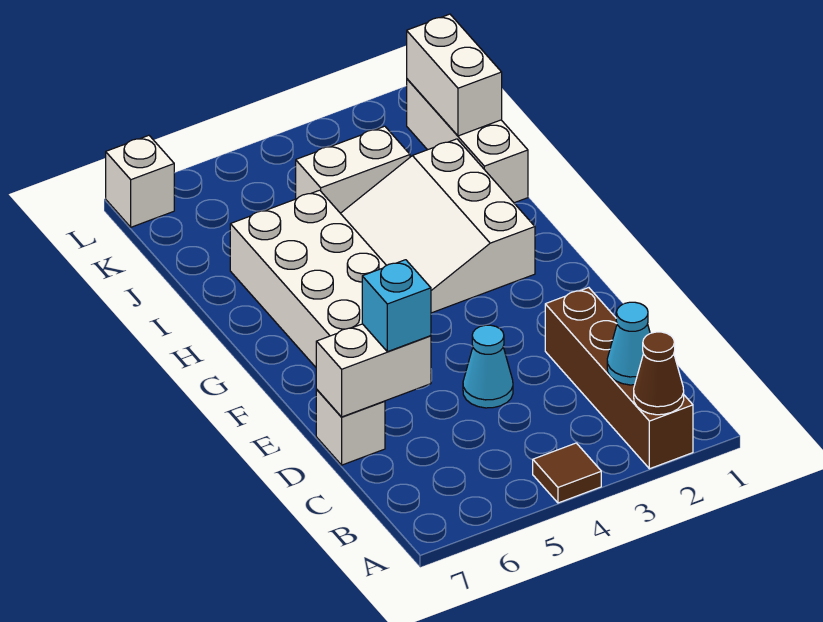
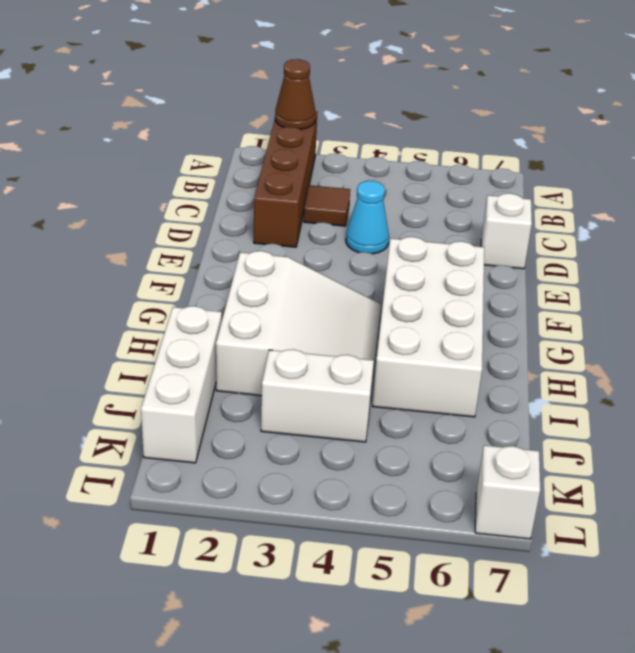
brown 1x1 tile [533,443,601,503] -> brown 1x1 tile moved to [304,185,350,226]
cyan 1x1 cone [607,302,650,385] -> none
white 1x2 brick [316,324,431,417] -> none
cyan 1x1 brick [362,260,431,352] -> none
white 1x2 brick [407,14,502,136] -> none

